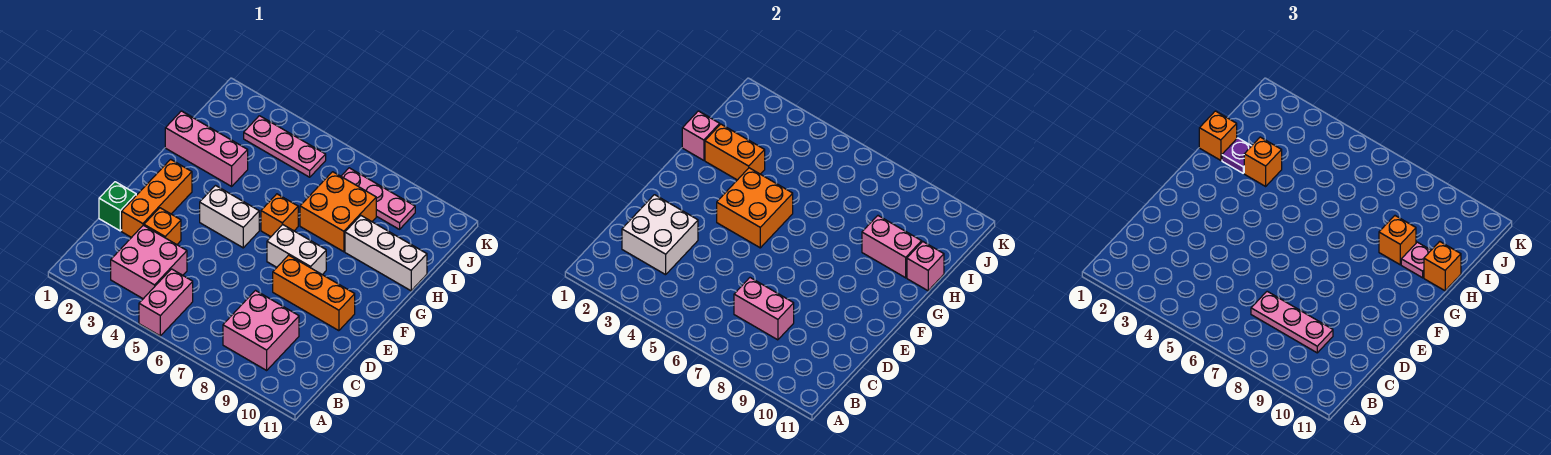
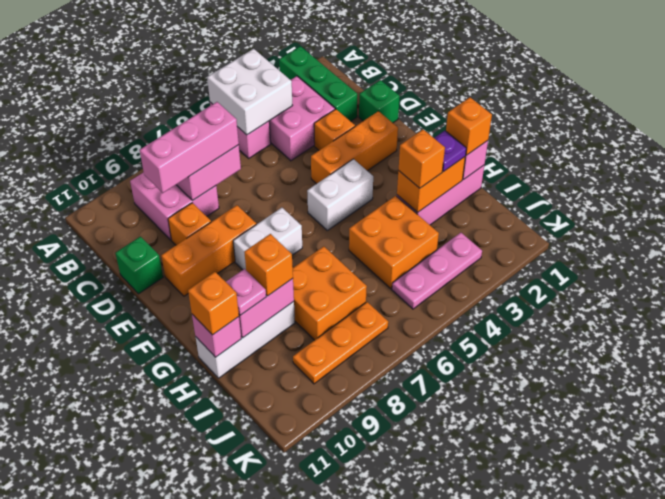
none -> green 1x3 brick [279,46,357,121]
white 2x2 brick [622,195,698,275] -> white 2x2 brick moved to [207,49,292,135]
pink 1x3 plate [1251,291,1333,353] -> pink 1x3 brick [140,102,239,193]
orange 1x3 brick [122,159,192,238] -> orange 1x3 brick turned to [311,111,398,184]
none -> green 1x1 brick [115,237,163,294]
orange 2x2 brick [717,168,793,248] -> orange 2x2 brick moved to [349,196,439,289]
orange 1x1 brick [261,194,298,237] -> orange 1x1 brick moved to [168,203,211,245]
pink 1x3 plate [341,168,415,229] -> orange 1x3 plate [293,302,388,384]

